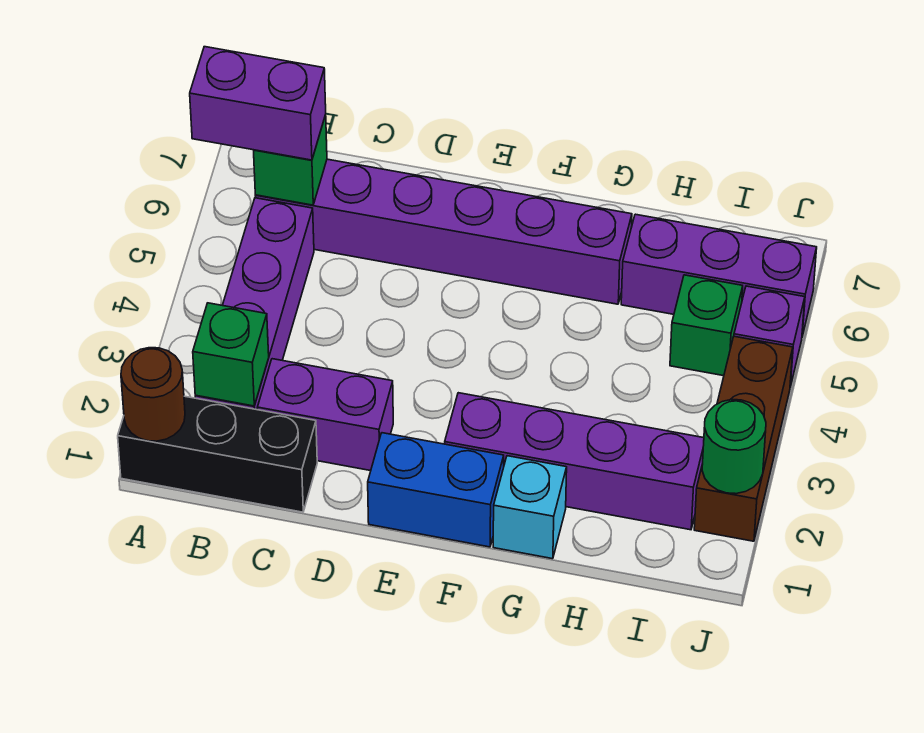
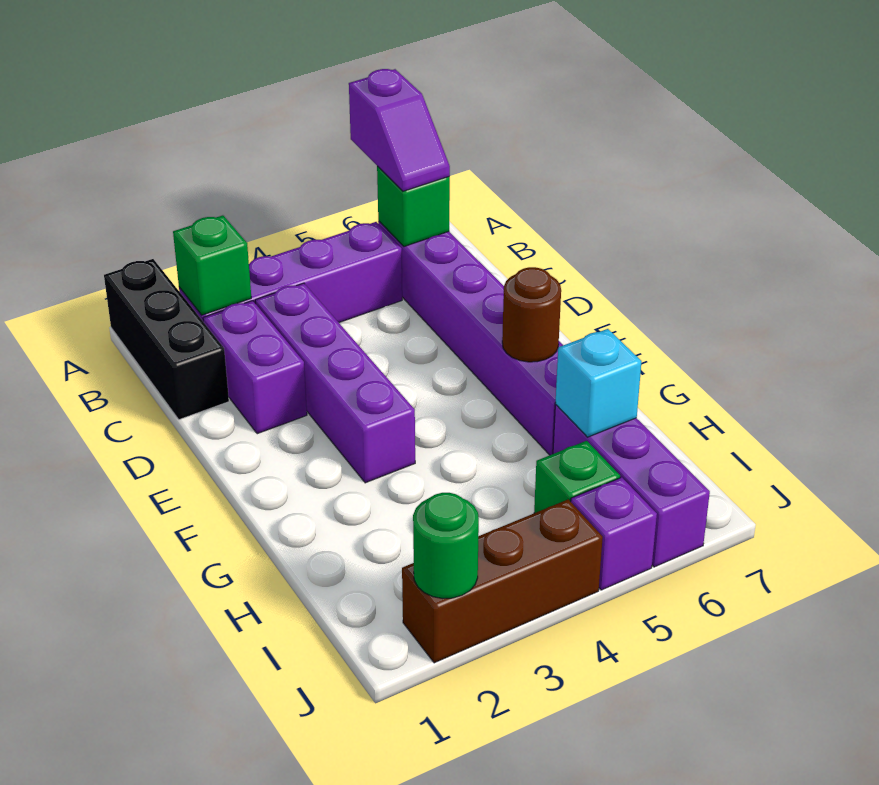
brown 1x1 round brick [121,348,185,441] -> brown 1x1 round brick moved to [502,267,561,362]
purple 1x2 brick [190,47,326,160] -> purple 1x2 slope [349,69,450,191]
blue 1x2 brick [368,433,504,547] -> none
purple 1x4 brick [445,393,704,530] -> purple 1x4 brick moved to [255,283,415,483]
cyan 1x1 brick [493,456,567,559] -> cyan 1x1 brick moved to [555,329,642,437]

